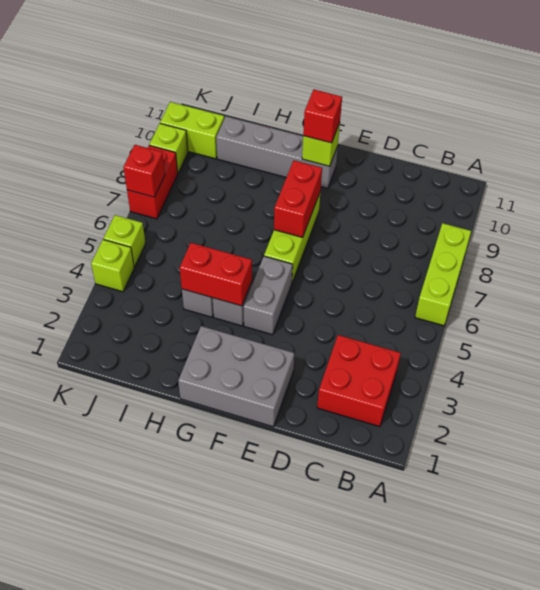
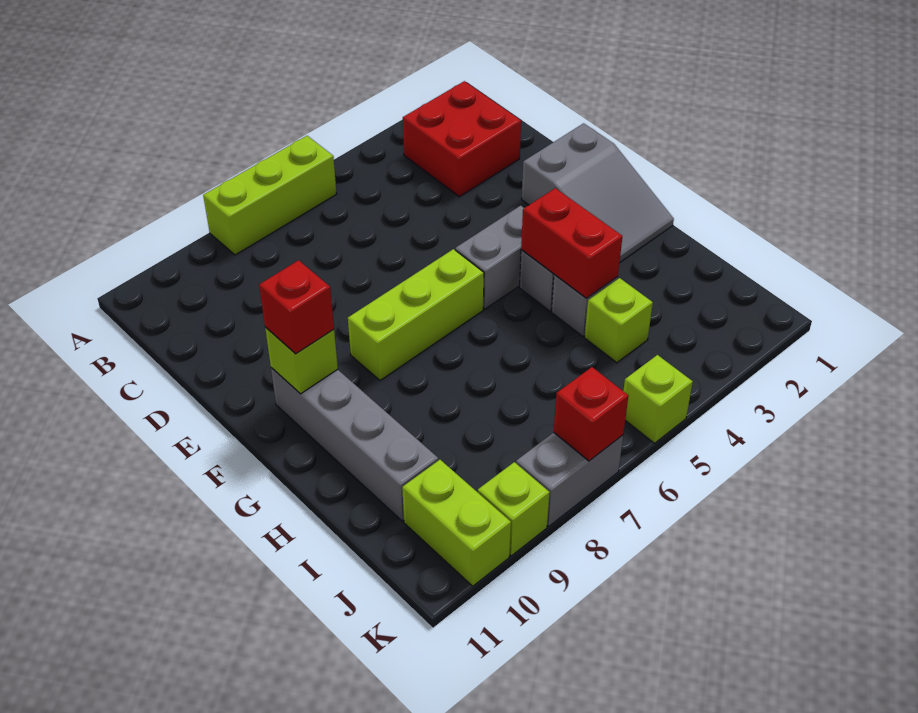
grey 2x3 brick [178,326,294,427] -> grey 2x3 slope [522,123,674,262]
red 1x2 brick [274,161,322,238] -> none
lime 1x1 brick [91,239,134,292] -> lime 1x1 brick moved to [585,278,653,363]
red 1x2 brick [127,145,178,219] -> grey 1x2 brick [516,433,623,526]

